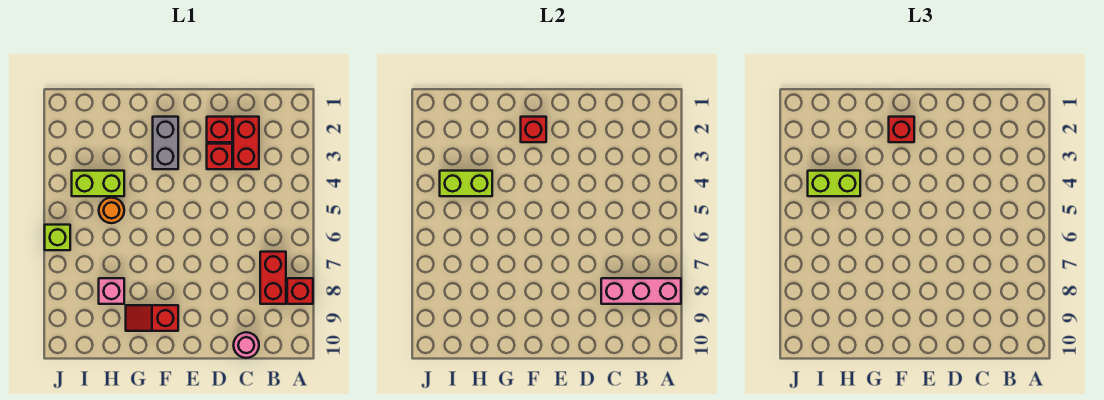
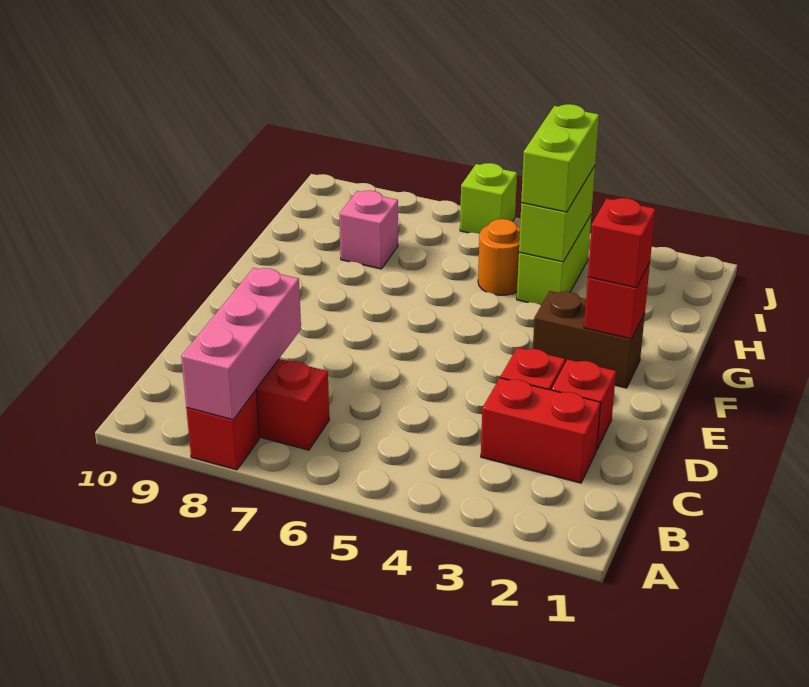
pink 1x1 round brick [234,332,259,358] -> none
grey 1x2 brick [153,117,178,169] -> brown 1x2 brick [533,291,645,388]
red 1x2 slope [126,305,178,331] -> none

